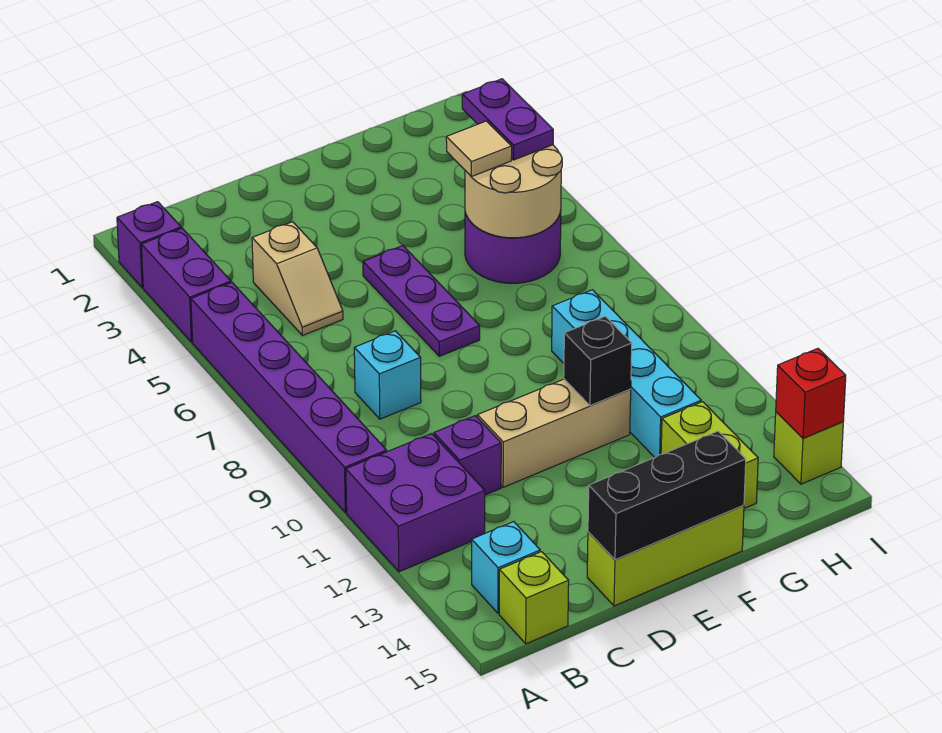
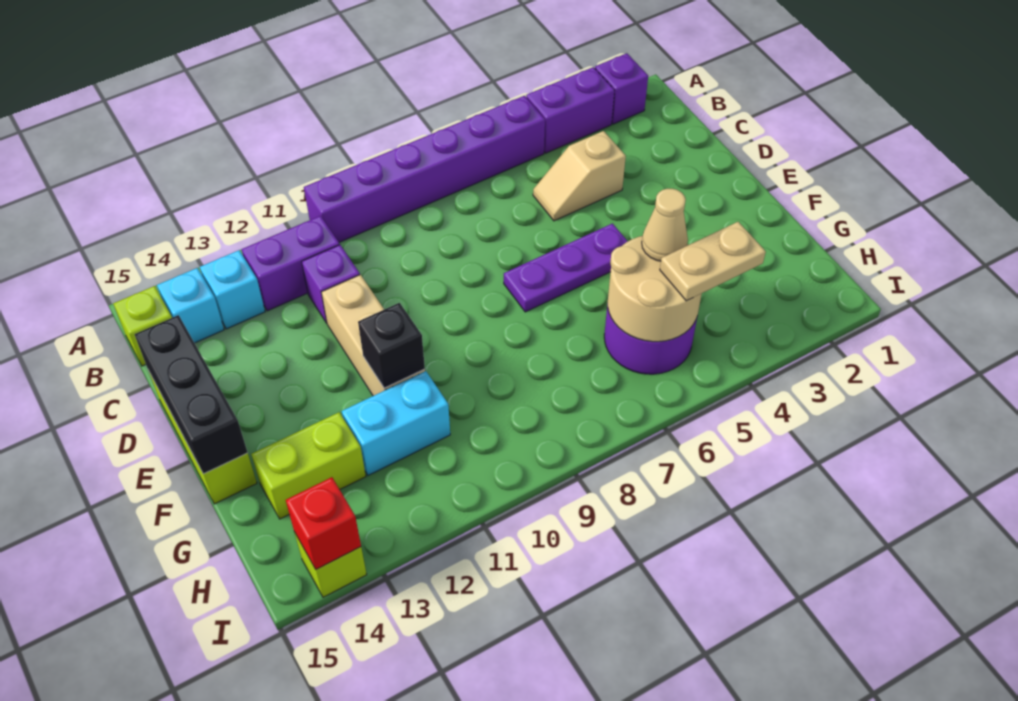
purple 2x2 brick [346,434,485,572] -> purple 1x2 brick [241,216,340,311]
cyan 1x1 brick [354,331,421,419] -> cyan 1x1 brick moved to [200,250,265,329]
tan 1x1 tile [446,121,512,177] -> tan 1x1 cone [642,189,688,261]
cyan 1x4 brick [552,290,701,457] -> cyan 1x2 brick [342,371,450,475]
purple 1x2 plate [462,79,553,160] -> tan 1x2 plate [660,222,766,301]

